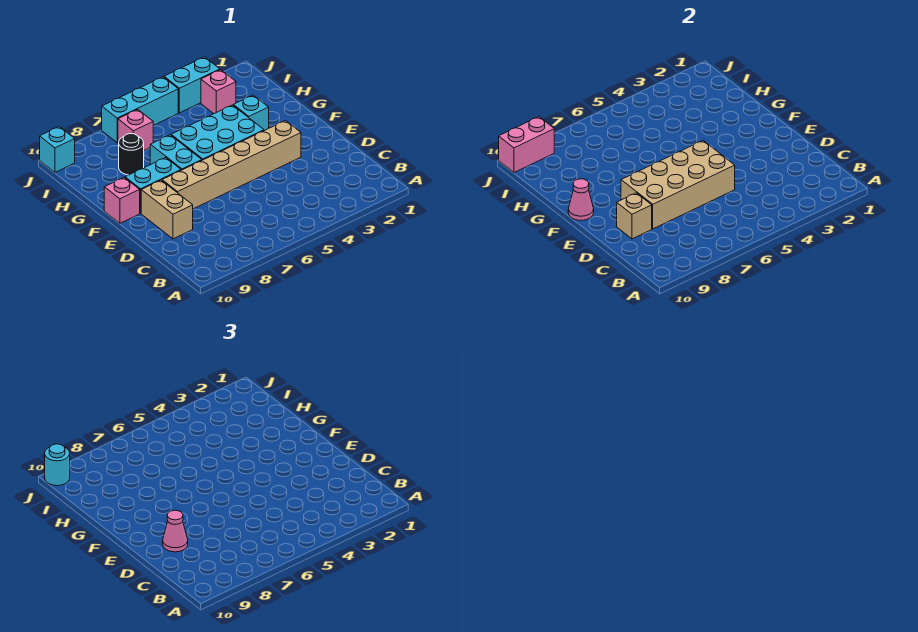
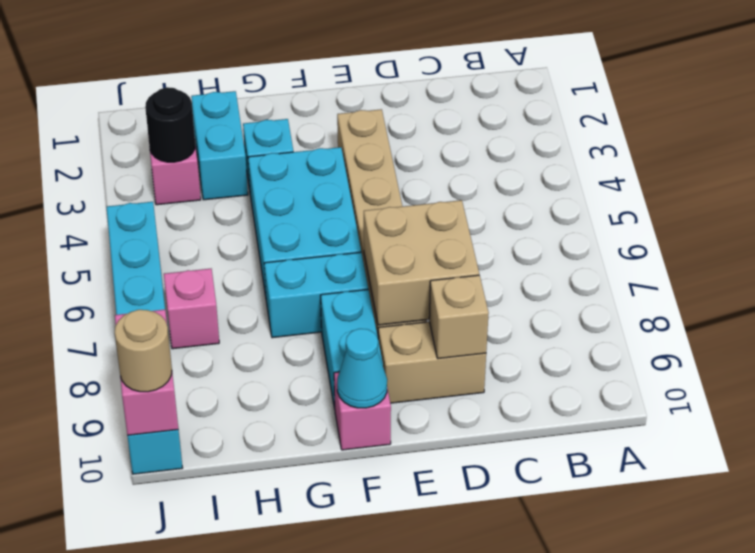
tan 2x4 brick [621,141,735,229] -> tan 2x2 brick [364,200,479,325]
pink 1x1 cone [163,510,188,552] -> none
pink 1x1 cone [568,179,594,220] -> cyan 1x1 cone [337,329,387,408]
black 1x1 round brick [119,134,144,175] -> black 1x1 round brick moved to [145,87,195,162]
cyan 1x2 brick [164,57,220,113] -> cyan 1x2 brick moved to [191,91,248,200]
cyan 1x1 round brick [45,444,70,486] -> tan 1x1 round brick [115,310,172,392]

